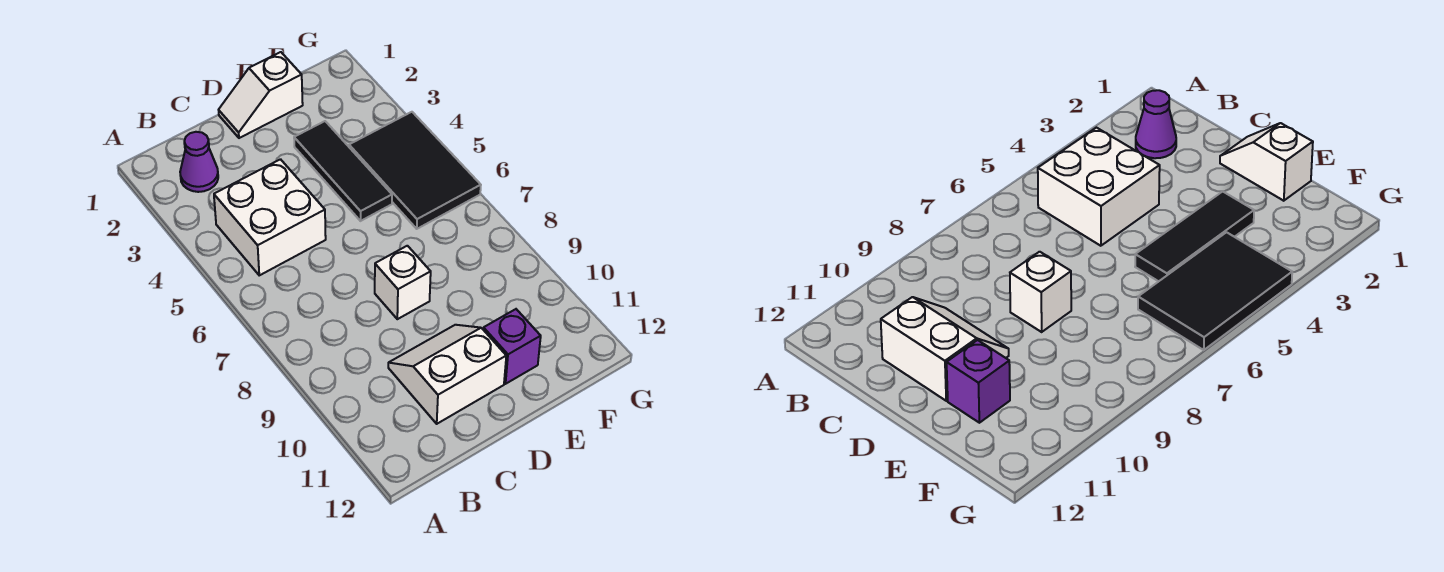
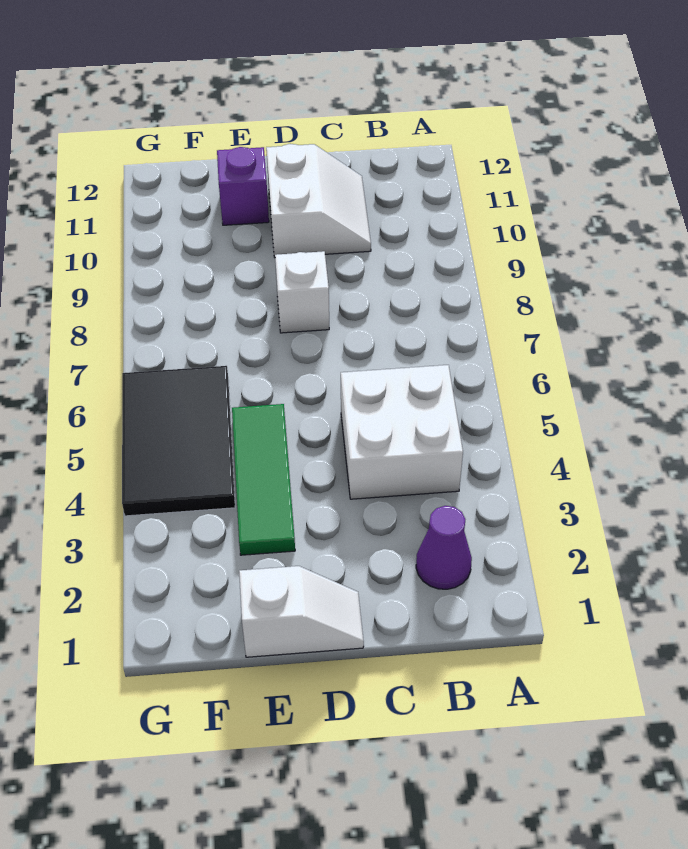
white 2x2 slope [388,325,506,424] -> white 2x2 slope turned to [266,144,371,257]
black 1x3 tile [294,121,392,221] -> green 1x3 tile [232,404,295,555]

